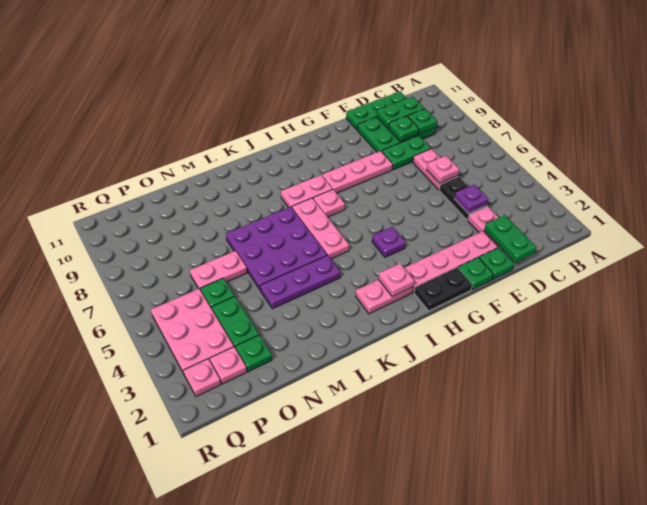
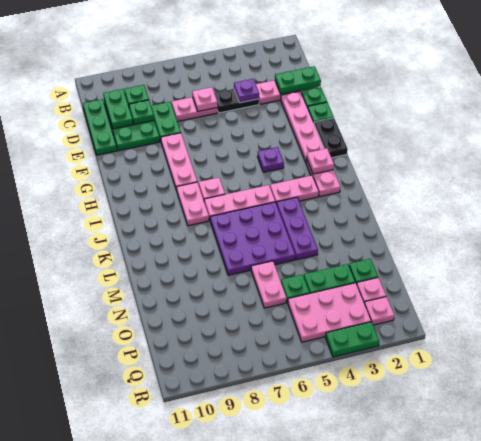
none -> pink 1x2 plate [270,176,319,204]
none -> green 1x2 plate [326,322,379,357]

